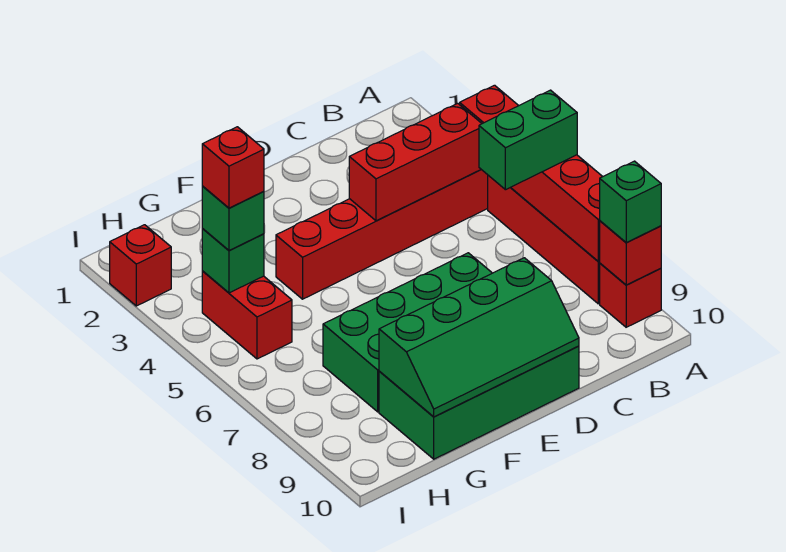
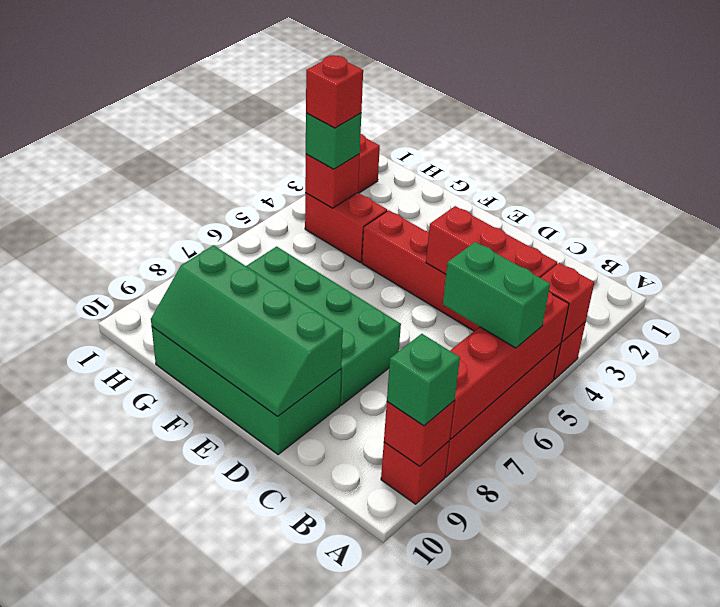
red 1x2 brick [202,271,292,359] -> red 1x2 brick turned to [305,193,387,263]
green 1x1 brick [202,229,264,293] -> red 1x1 brick [305,154,360,208]

